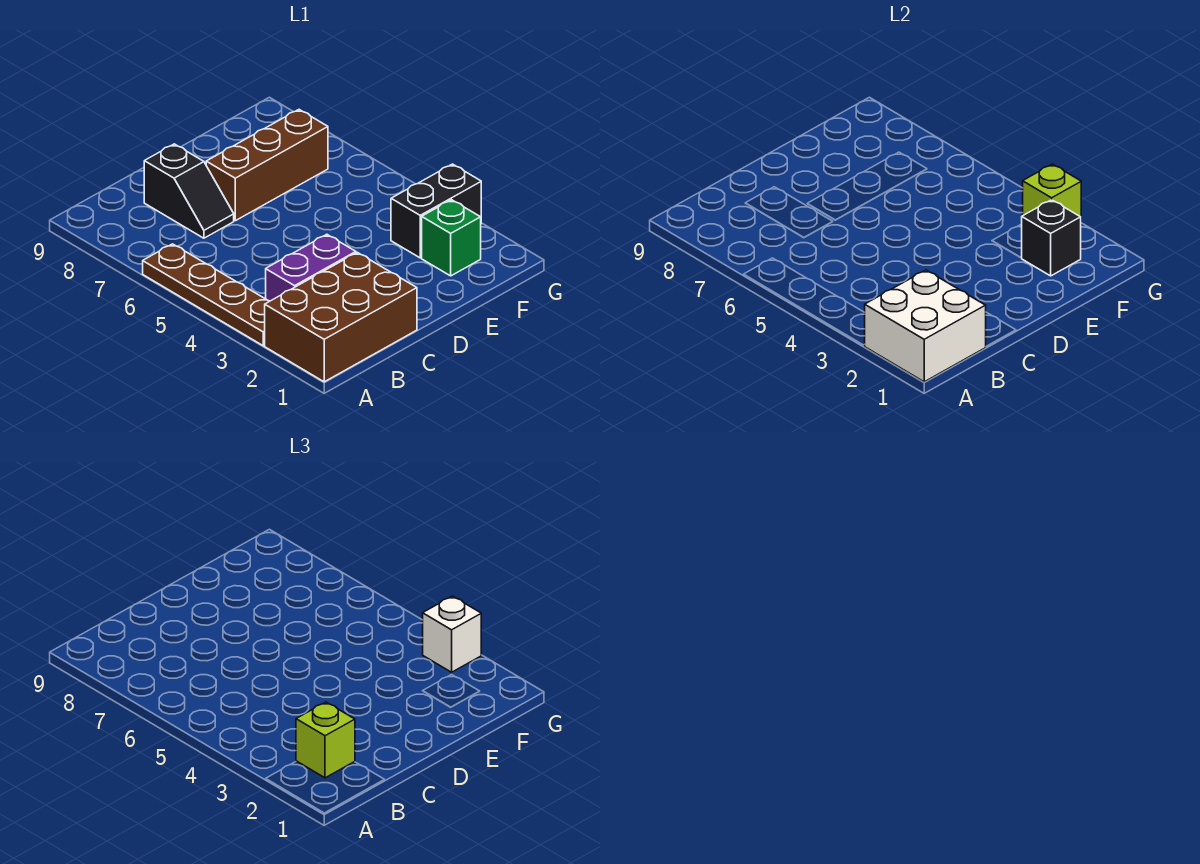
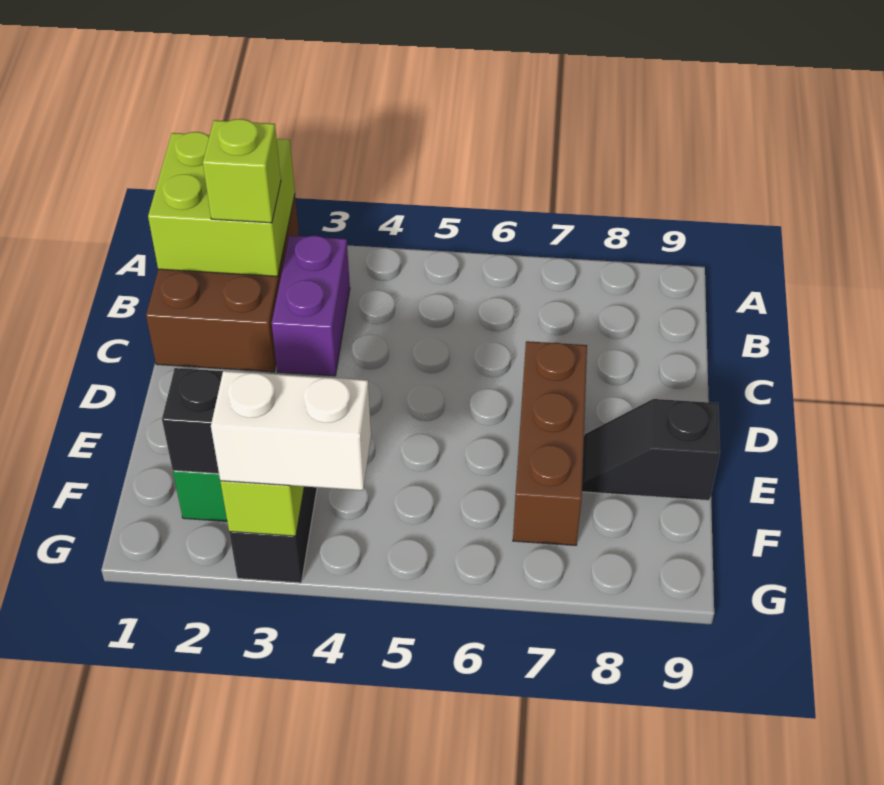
white 2x2 brick [864,270,986,382] -> lime 2x2 brick [148,132,295,277]
brown 1x4 plate [143,244,269,346] -> none
black 1x2 slope [144,144,234,238] -> black 1x2 slope moved to [582,399,720,500]
white 1x1 brick [423,596,481,672] -> white 1x2 brick [211,371,371,490]

